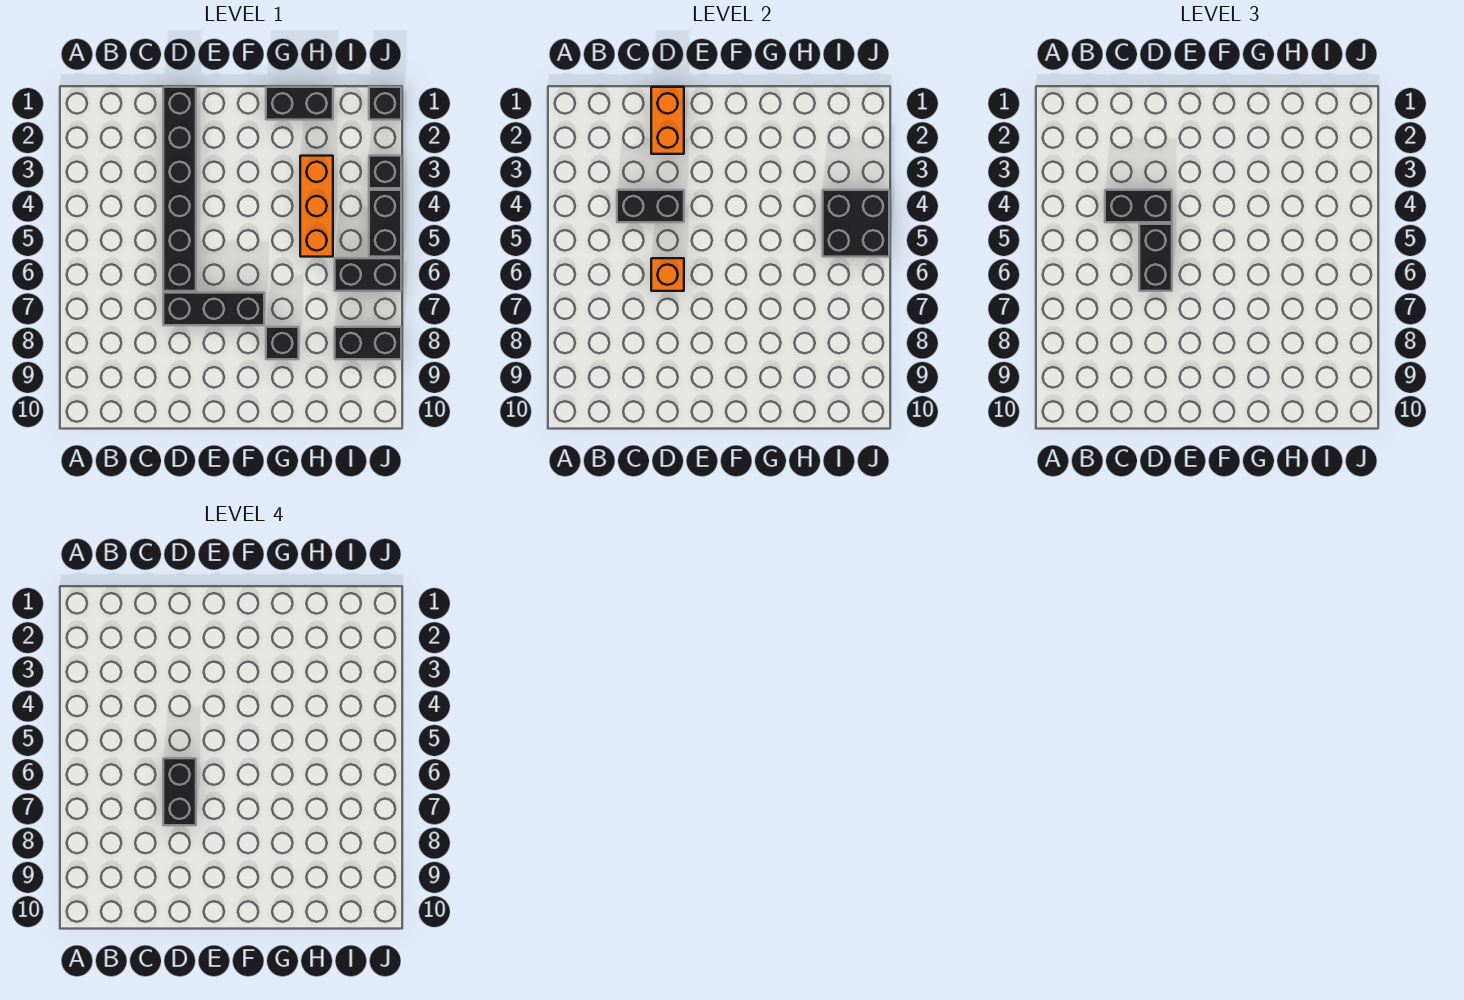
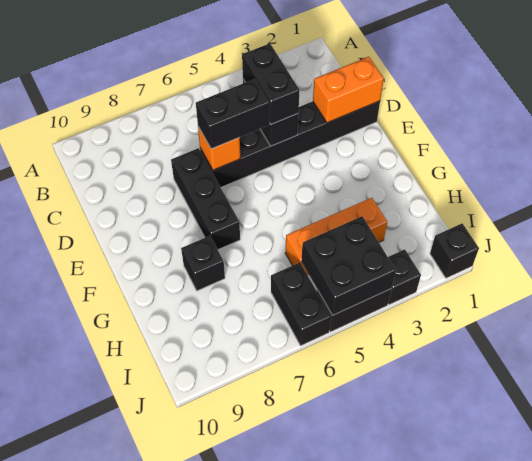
black 1x2 brick [163,758,196,825] -> none
black 1x2 brick [266,87,333,120] -> none
black 1x2 brick [335,327,401,359] -> none

